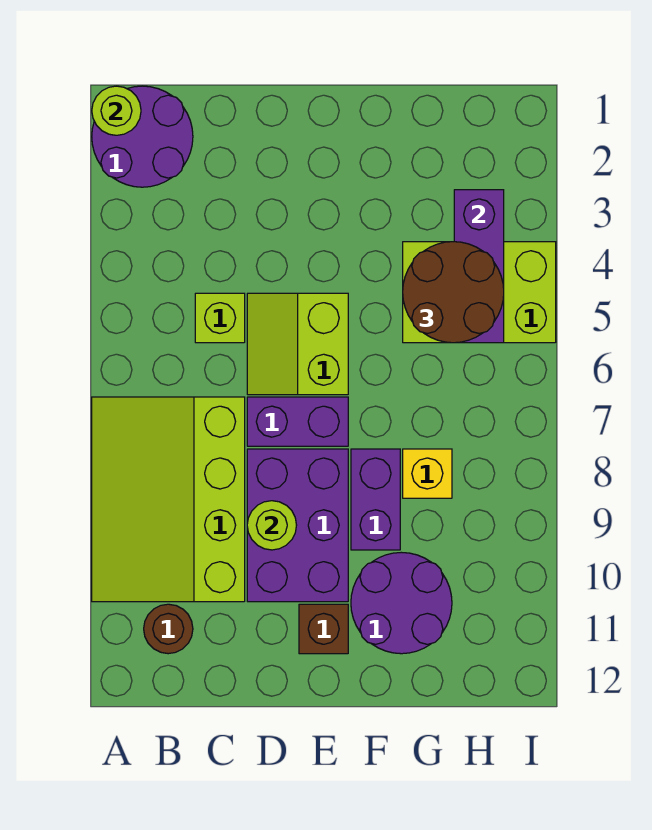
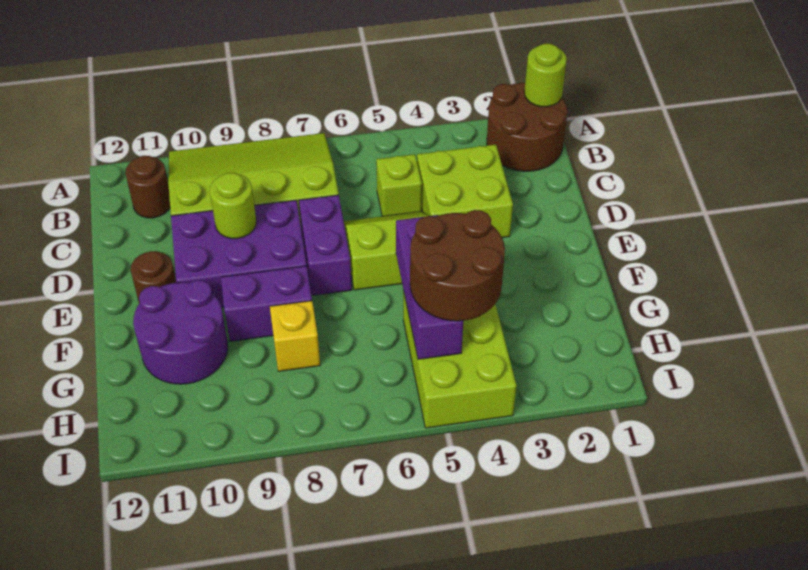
purple 2x2 round brick [92,86,193,187] -> brown 2x2 round brick [487,83,567,171]
none -> lime 2x2 brick [417,145,513,237]
brown 1x1 brick [299,604,348,654] -> brown 1x1 round brick [131,251,176,303]
purple 1x3 brick [454,190,504,343] -> purple 1x3 brick turned to [396,215,463,359]

